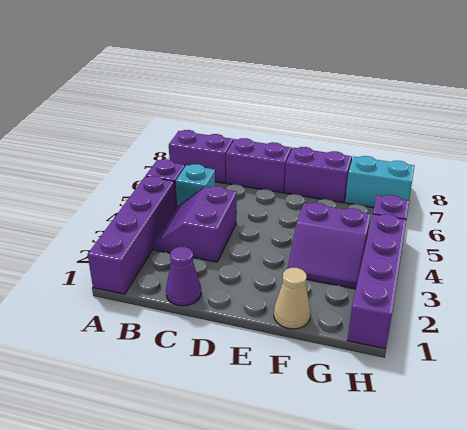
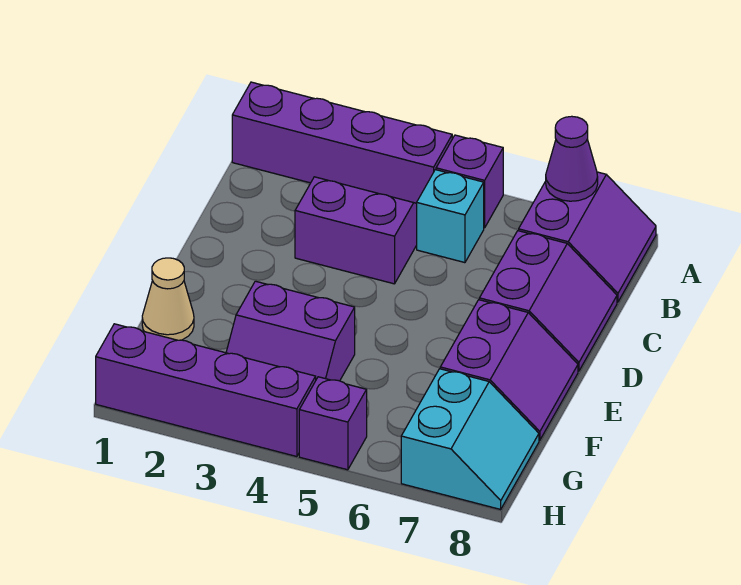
purple 1x1 cone [166,247,201,306] -> purple 1x1 cone moved to [546,116,598,201]
purple 2x2 slope [288,203,371,289] -> purple 2x2 slope turned to [226,281,355,381]

